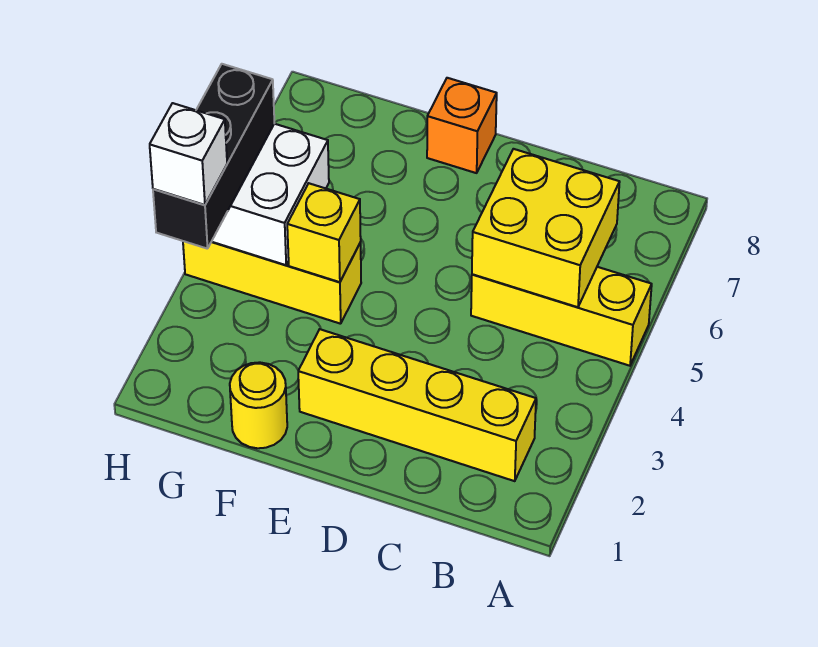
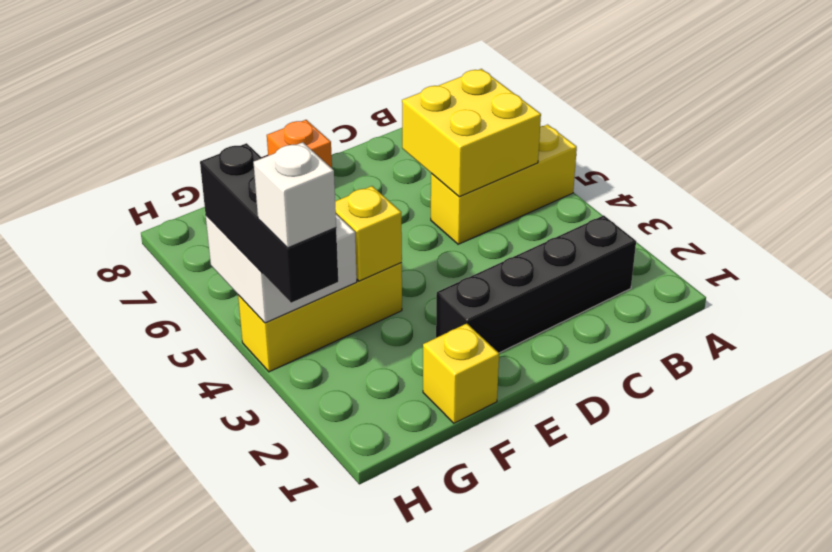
yellow 1x4 brick [298,329,536,481] -> black 1x4 brick [436,215,636,353]
yellow 1x1 round brick [230,362,287,448] -> yellow 1x1 brick [423,324,499,423]

